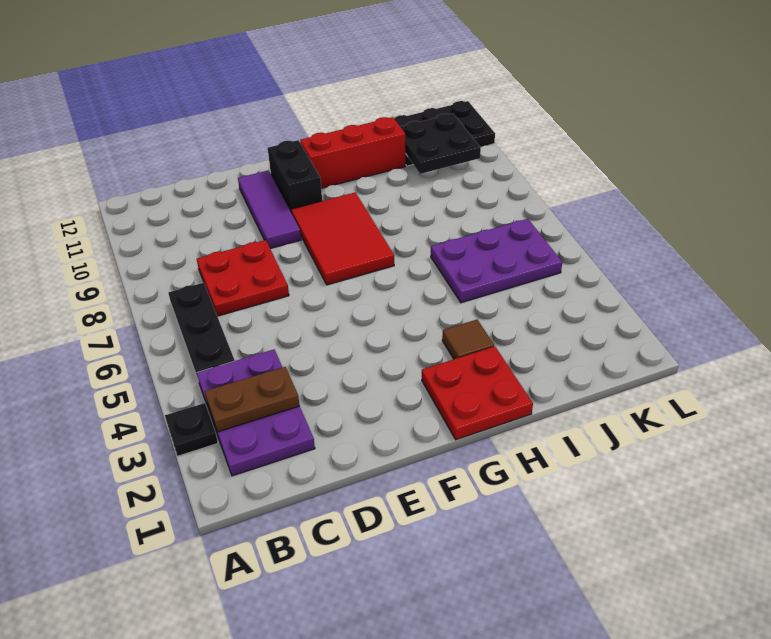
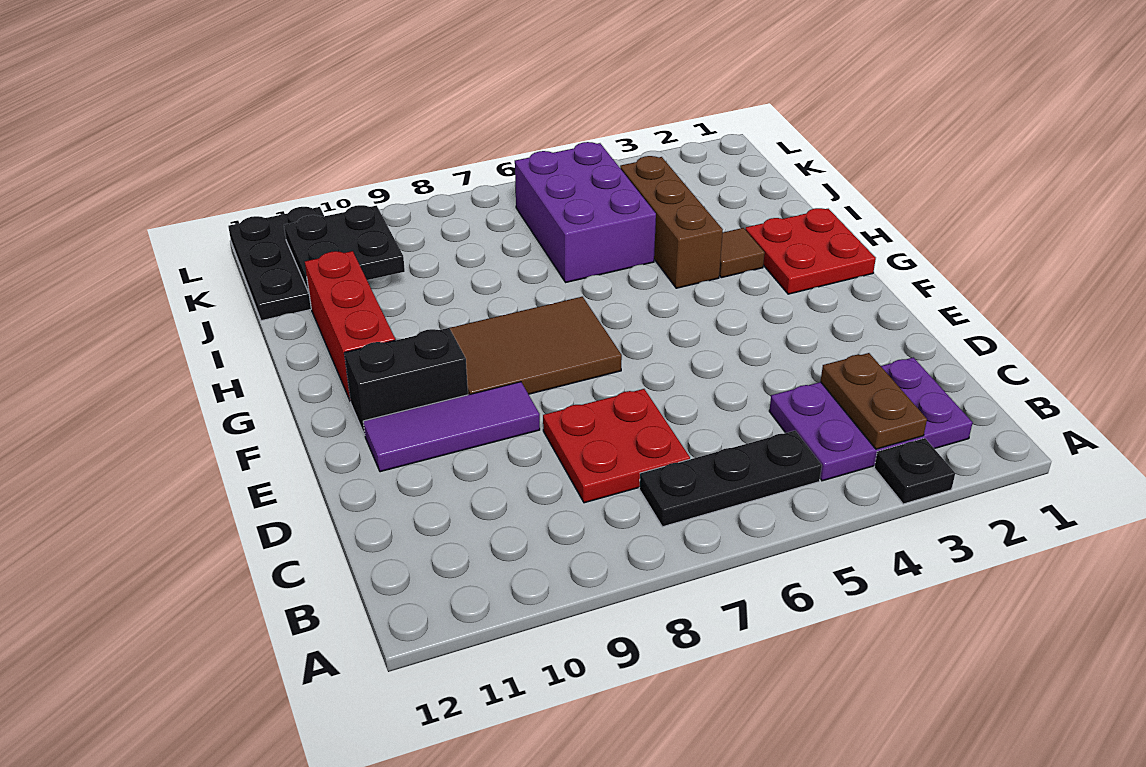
red 2x3 tile [291,192,394,285] -> brown 2x3 tile [450,297,622,395]
none -> brown 1x3 brick [620,156,723,288]
purple 2x3 plate [431,219,562,303] -> purple 2x3 brick [515,142,656,282]

